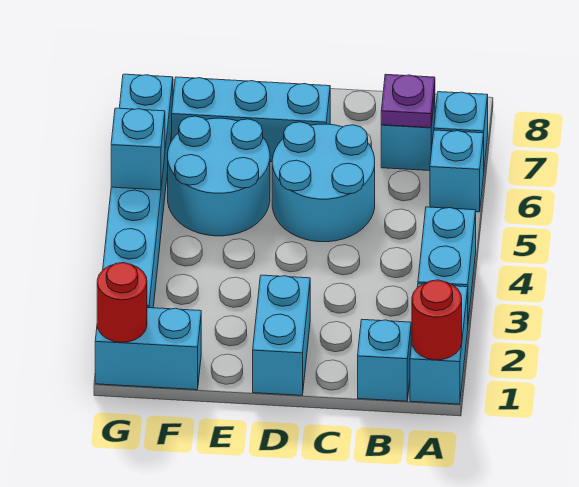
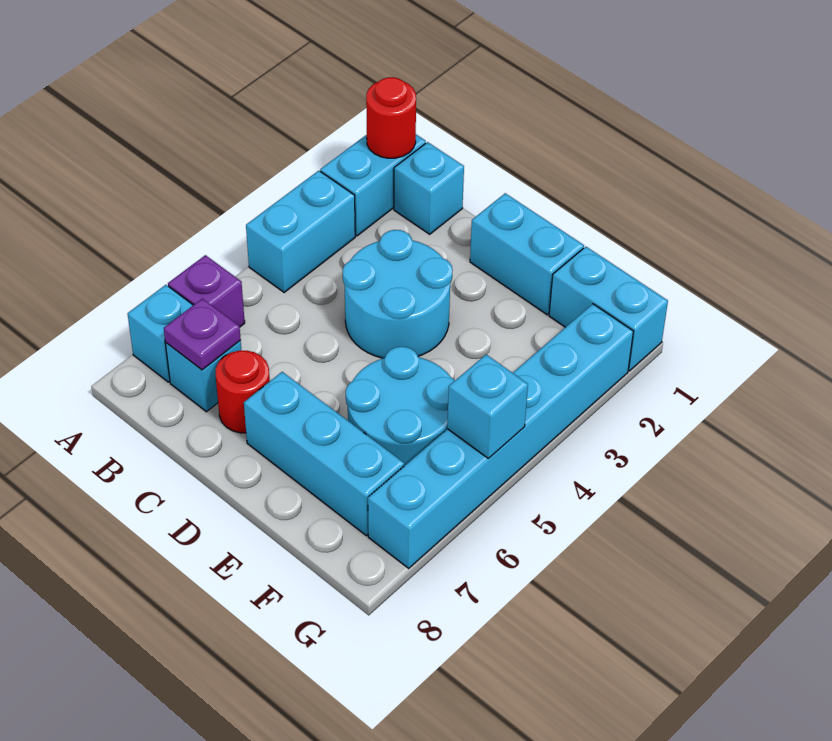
cyan 1x1 brick [430,130,484,212] -> purple 1x1 brick [168,255,245,327]
cyan 2x2 round brick [272,122,375,242] -> cyan 2x2 round brick moved to [343,230,453,358]
cyan 1x2 brick [253,275,310,395] -> cyan 1x2 brick turned to [470,193,584,315]
red 1x1 round brick [97,263,147,342] -> red 1x1 round brick moved to [216,350,270,433]

